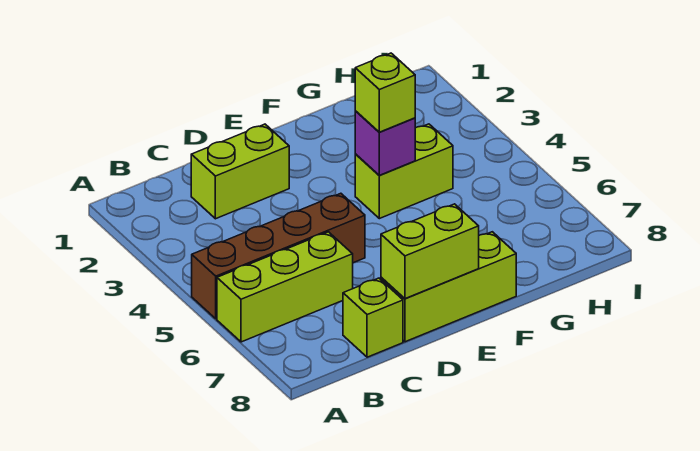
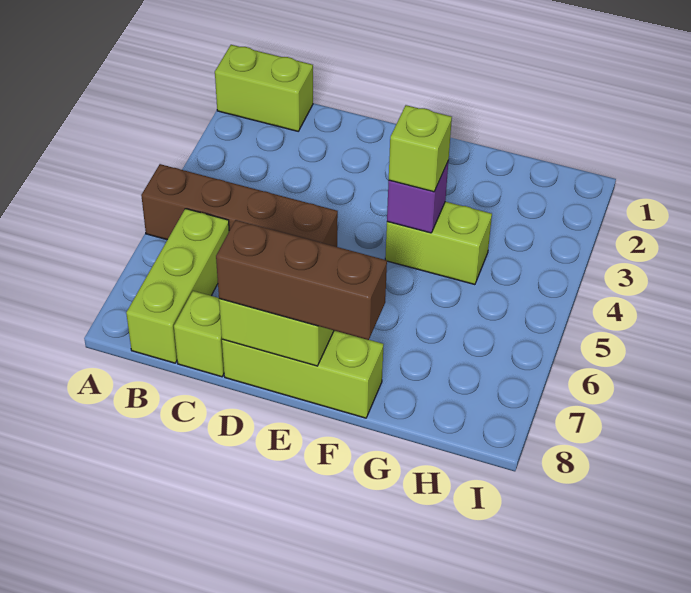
lime 1x3 brick [217,232,353,342] -> lime 1x3 brick turned to [126,209,229,363]
lime 1x2 brick [191,124,289,219] -> lime 1x2 brick moved to [215,45,313,131]
none -> brown 1x3 brick [216,220,387,340]

